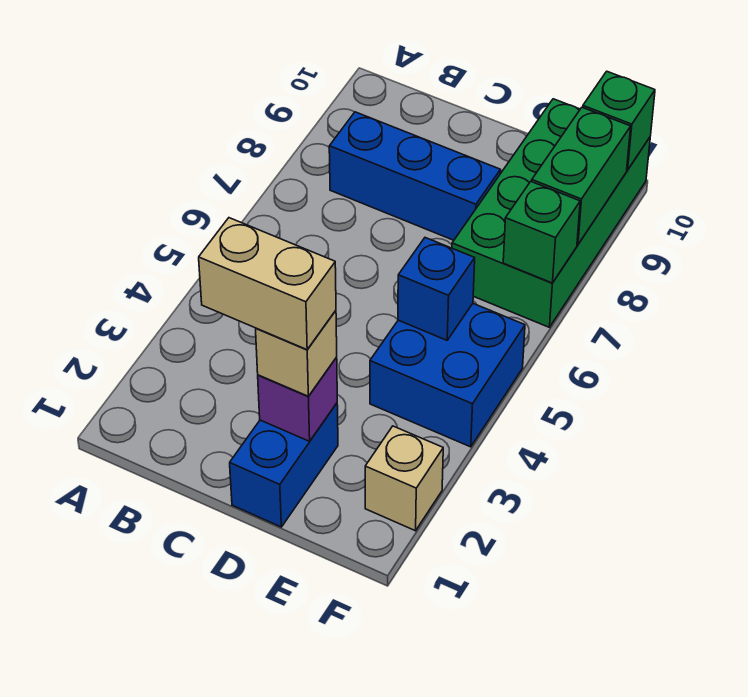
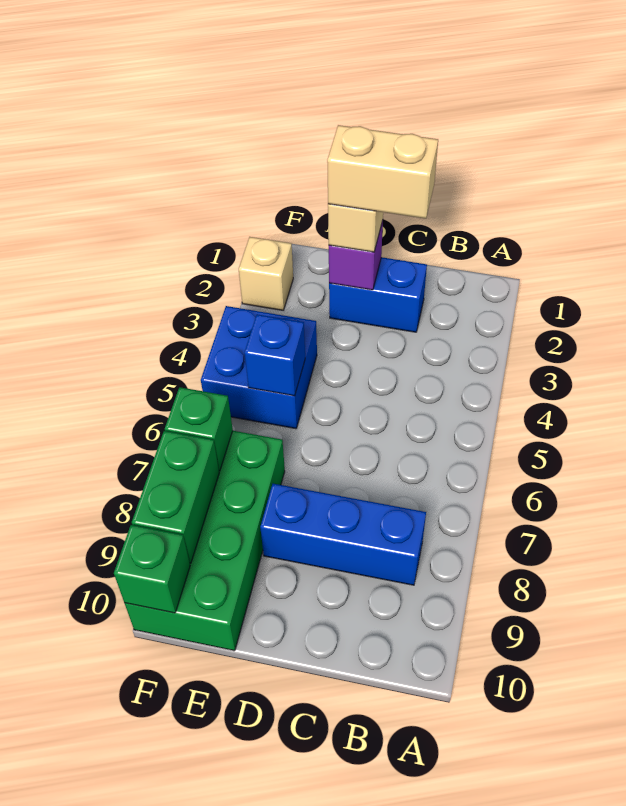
blue 1x2 brick [230,403,338,527] -> blue 1x2 brick turned to [329,257,427,332]

